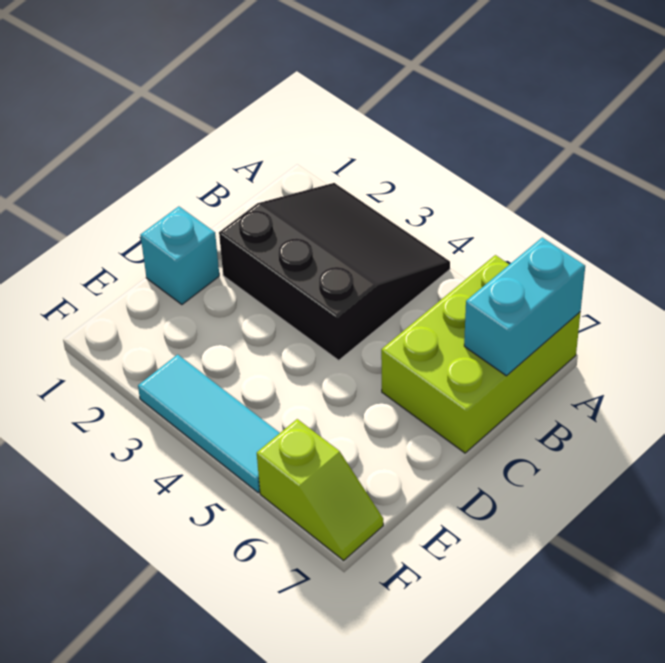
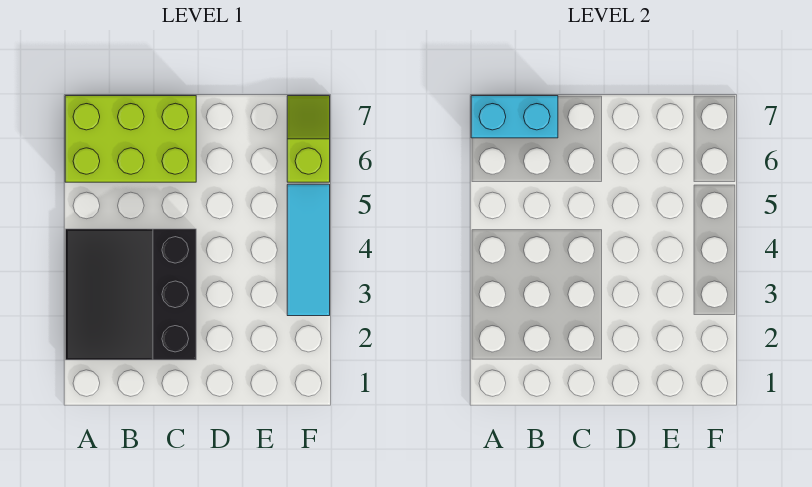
cyan 1x1 brick [140,206,219,305] -> none

